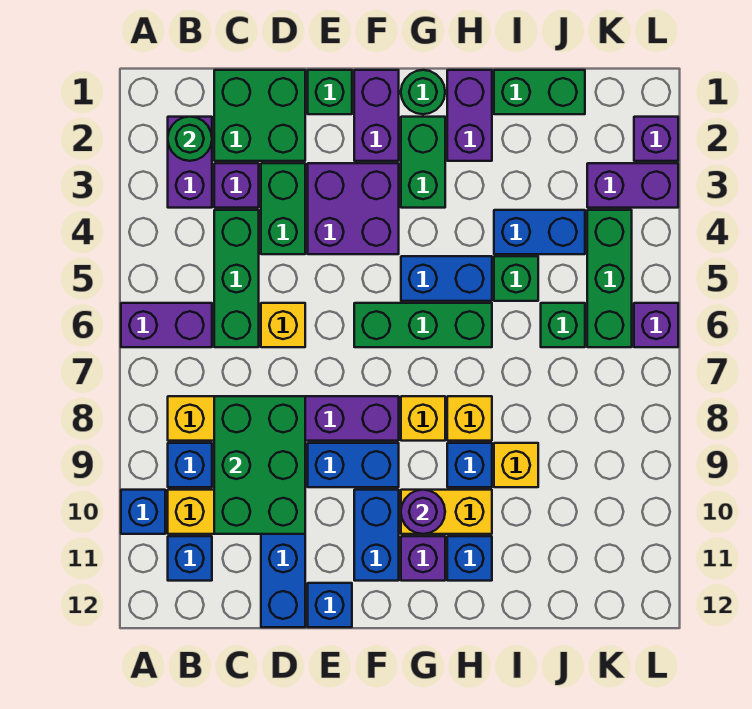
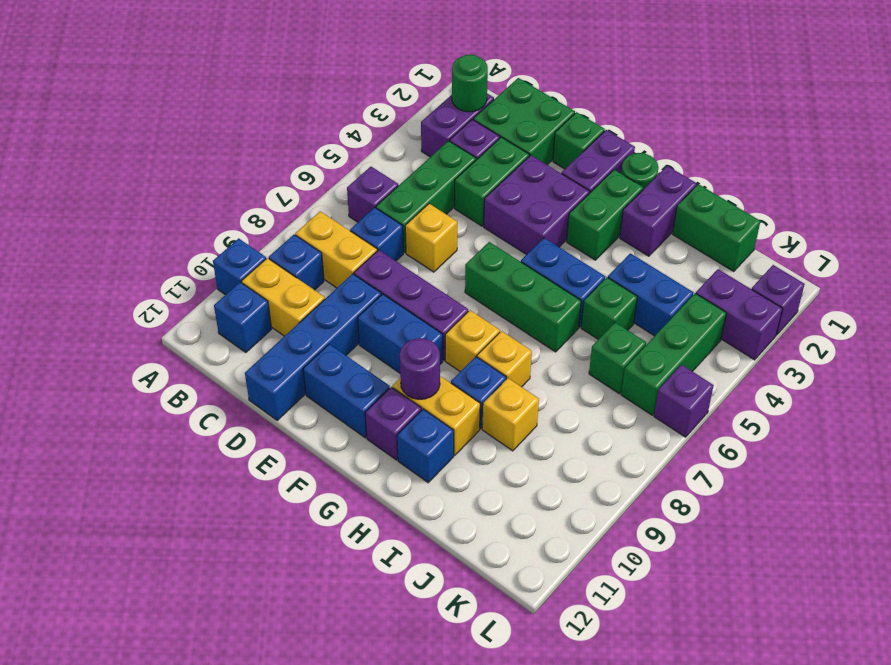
purple 1x2 brick [121,303,212,347] -> purple 1x1 brick [347,167,398,222]
green 2x3 brick [214,396,305,534] -> none
blue 1x1 brick [308,583,352,627] -> blue 1x1 brick moved to [350,207,403,261]
blue 1x2 brick [354,490,399,581] -> blue 1x2 brick turned to [303,344,390,438]

